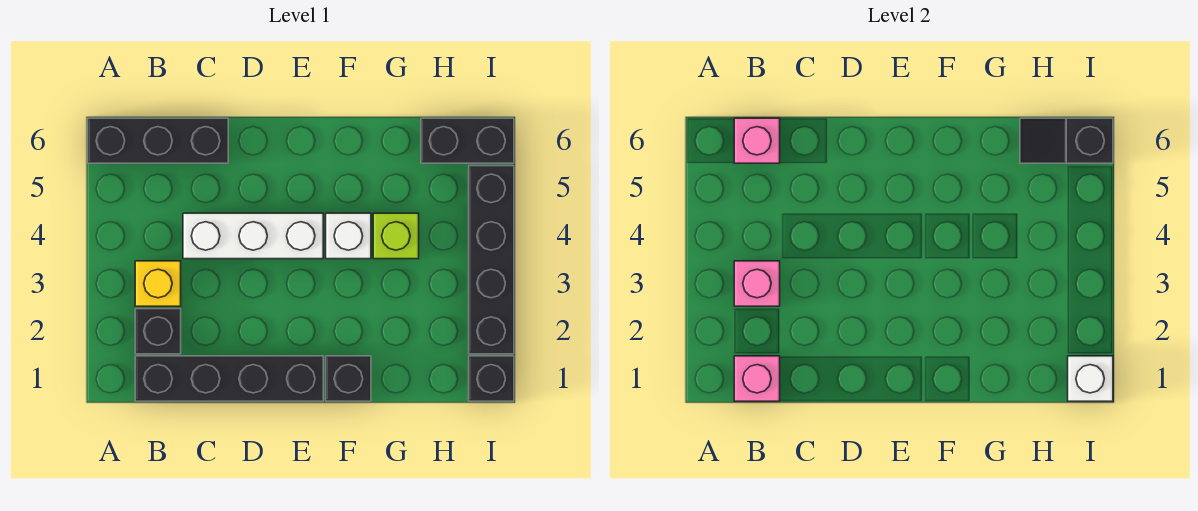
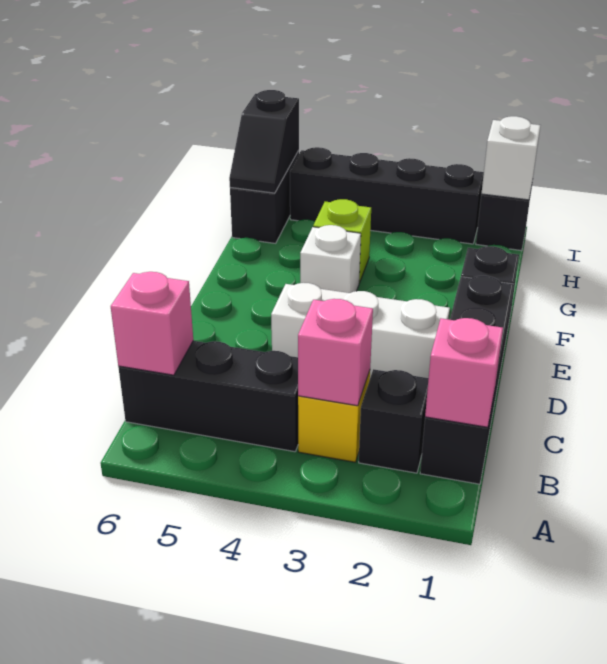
black 1x3 brick [88,118,228,163] -> black 1x3 brick turned to [118,340,298,452]
white 1x3 brick [183,213,323,259] -> white 1x3 brick turned to [271,283,450,378]

